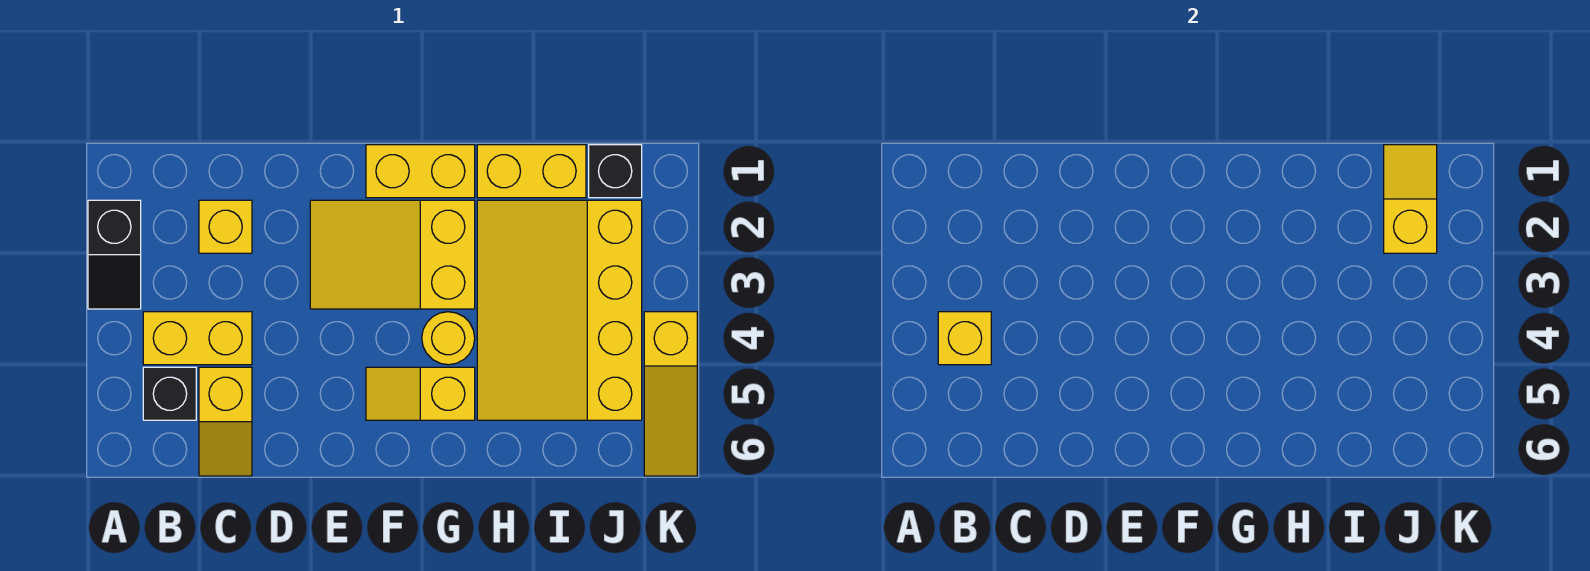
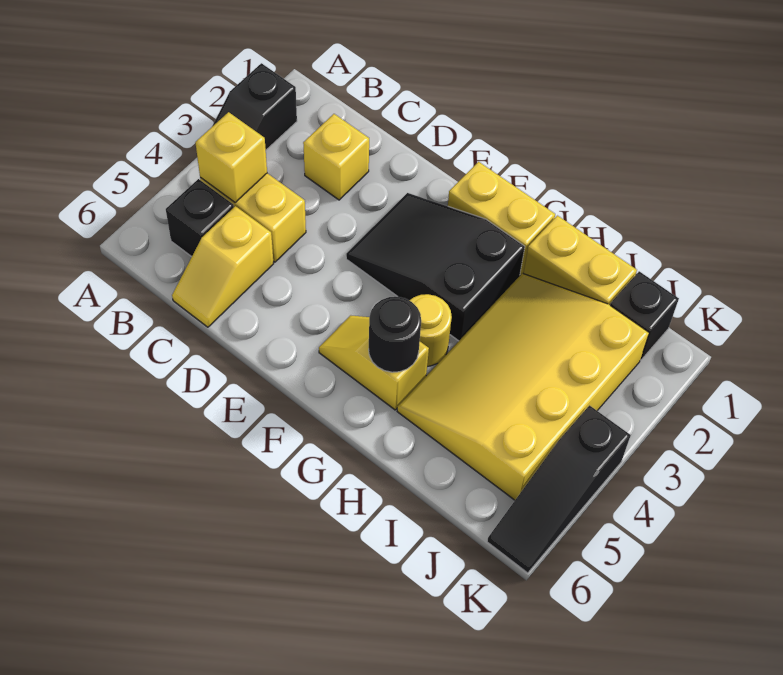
yellow 2x3 slope [310,200,475,309] -> black 2x3 slope [346,193,525,341]
none -> black 1x1 round brick [369,297,421,372]
yellow 1x2 slope [1384,145,1437,253] -> none
yellow 1x3 slope [644,312,697,476] -> black 1x3 slope [487,405,631,573]

